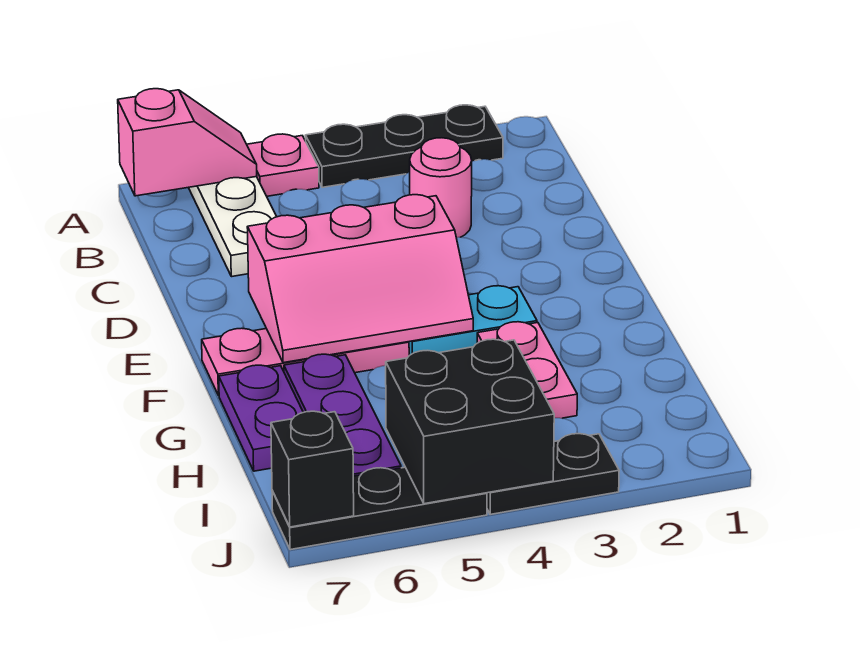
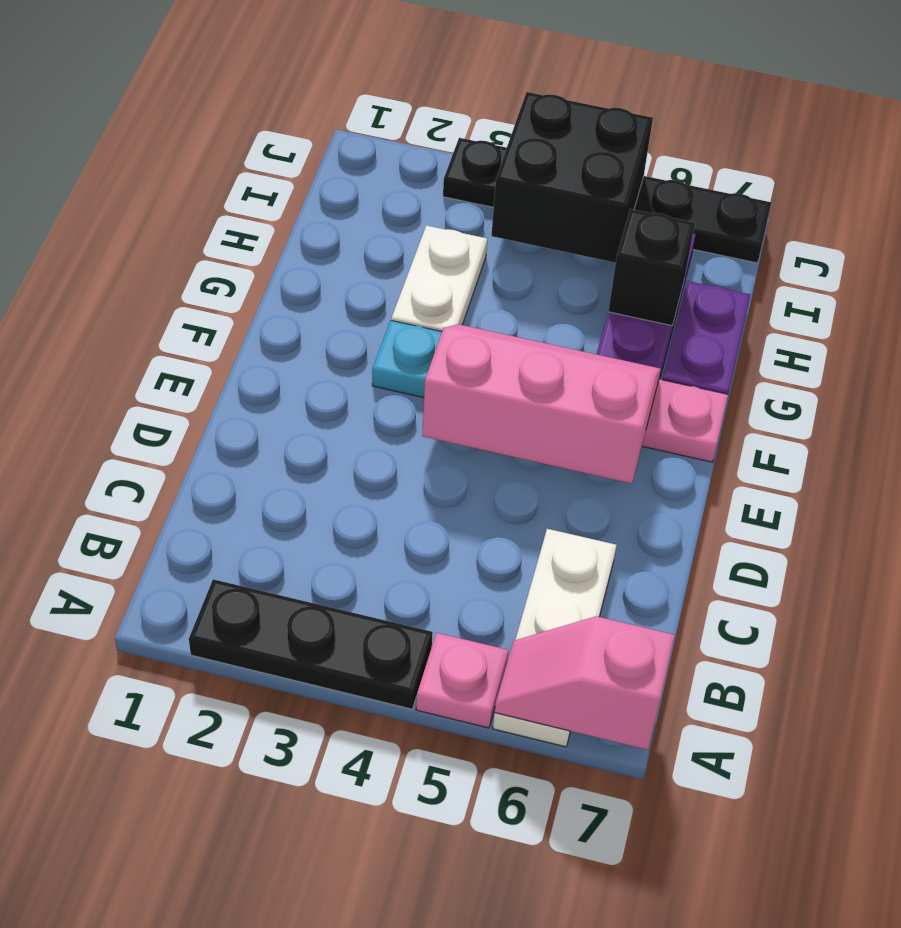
pink 1x1 round brick [410,138,472,238] -> none
pink 1x2 plate [477,322,577,418] -> white 1x2 plate [391,225,487,332]
black 1x1 brick [271,411,354,527] -> black 1x1 brick moved to [608,209,695,326]

